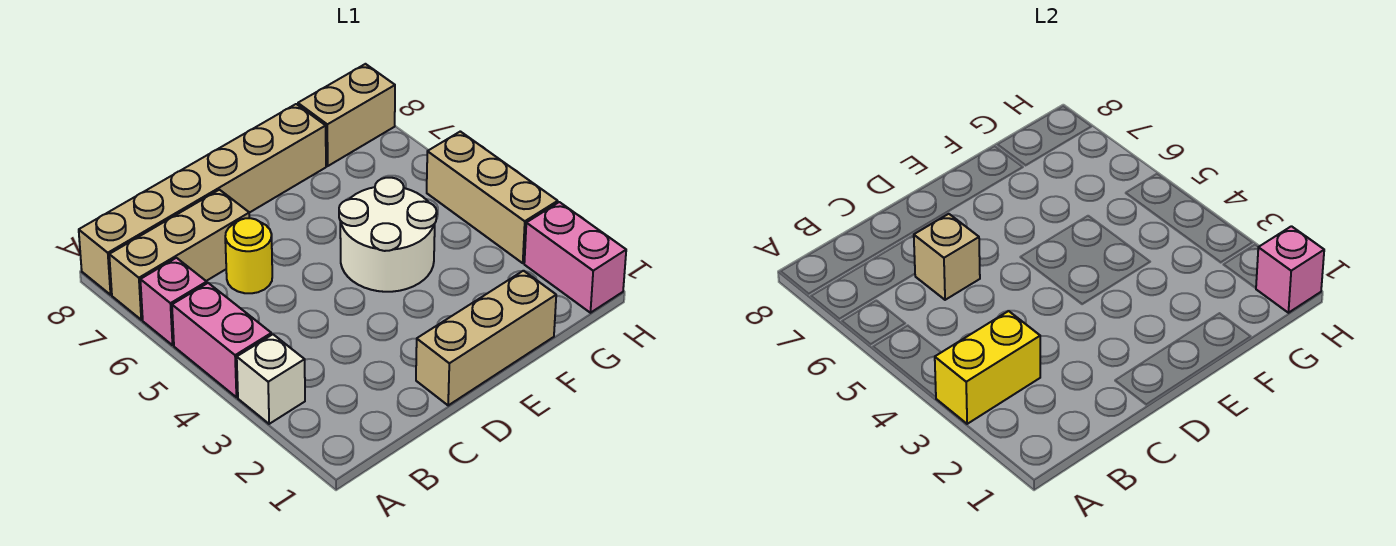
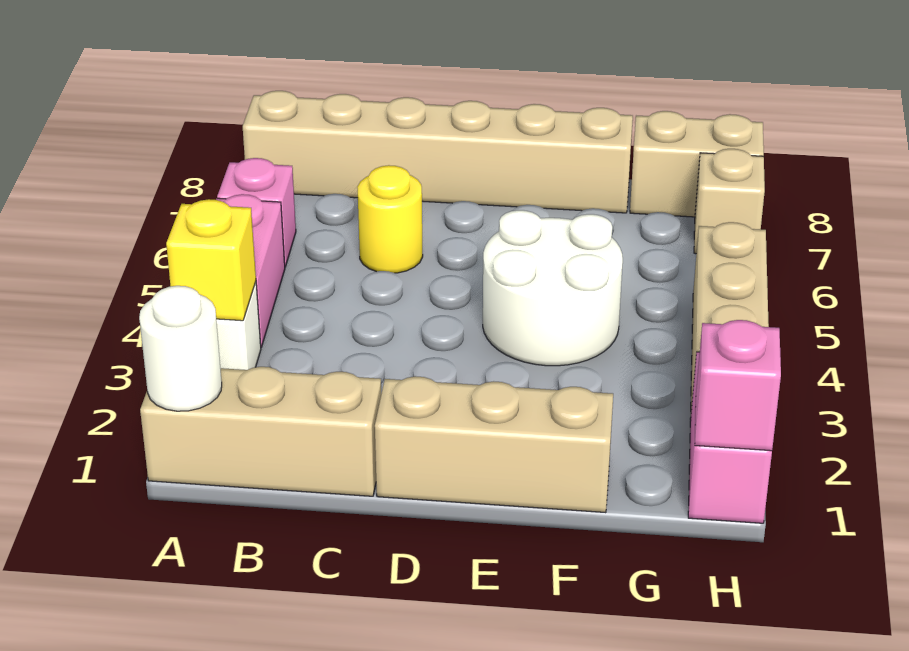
none -> white 1x1 round brick [139,286,222,411]
yellow 1x2 brick [935,311,1040,424] -> yellow 1x1 brick [166,199,256,321]
tan 1x3 brick [109,190,249,320] -> tan 1x3 brick moved to [140,367,381,496]
tan 1x1 brick [914,214,980,300] -> tan 1x1 brick moved to [694,149,765,254]

